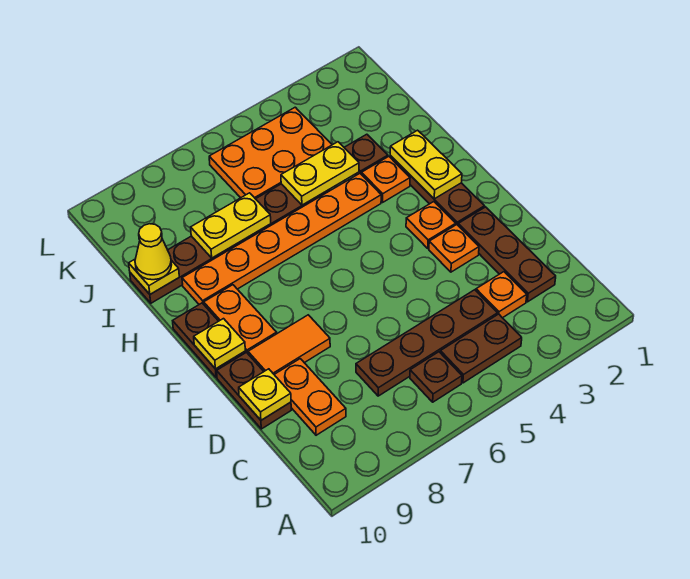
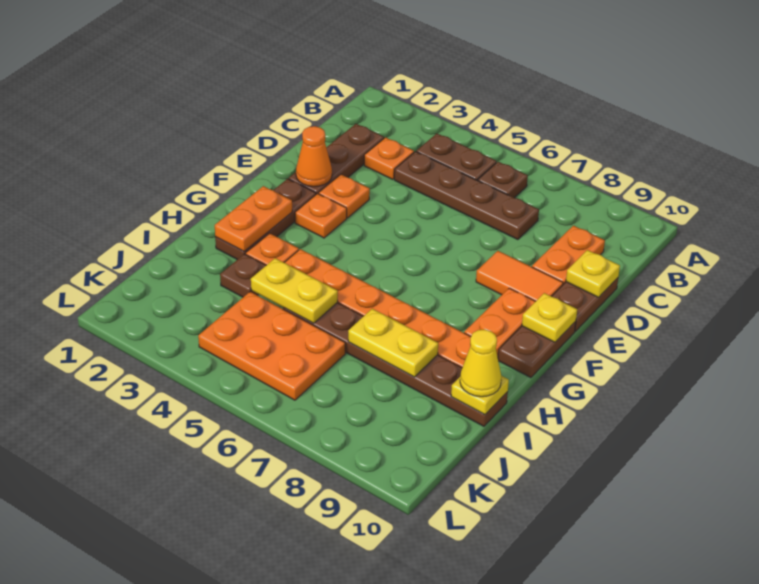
none -> orange 1x1 cone [296,126,332,187]
yellow 1x2 plate [390,130,462,199] -> orange 1x2 plate [215,186,292,251]

